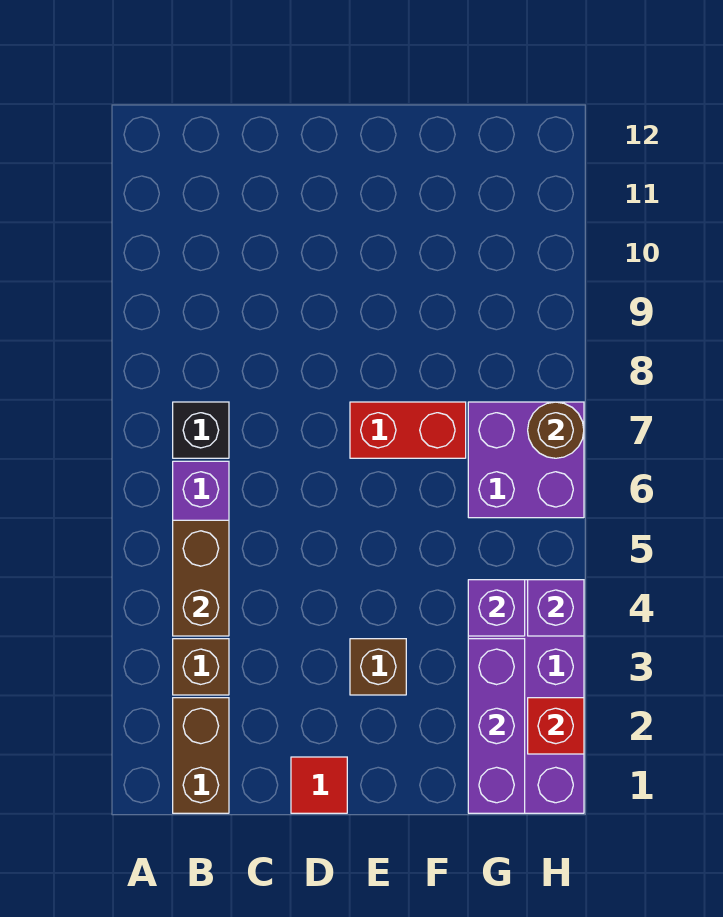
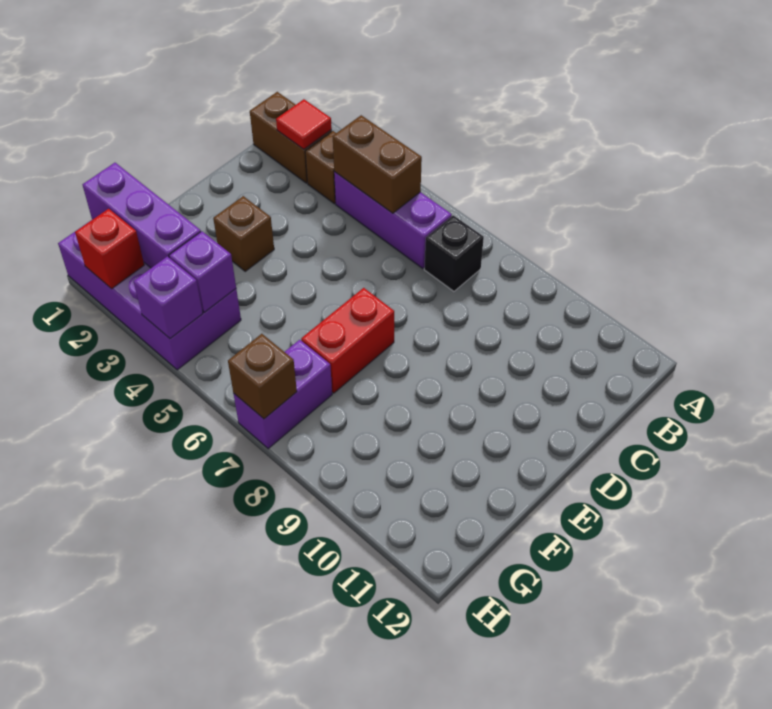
red 1x1 tile [291,757,347,813] -> red 1x1 tile moved to [276,99,332,149]
purple 2x2 brick [468,402,584,518] -> purple 1x2 brick [233,340,332,449]
brown 1x1 round brick [528,402,584,458] -> brown 1x1 brick [228,334,297,419]

